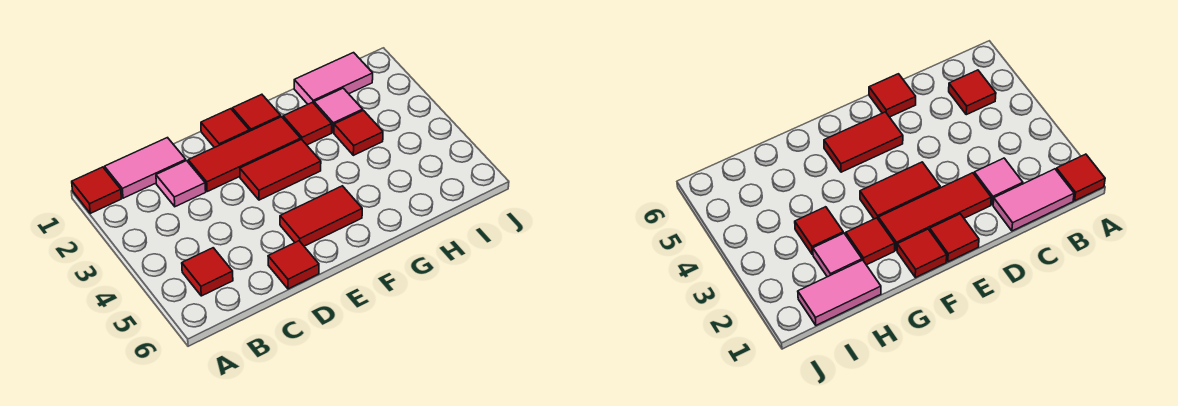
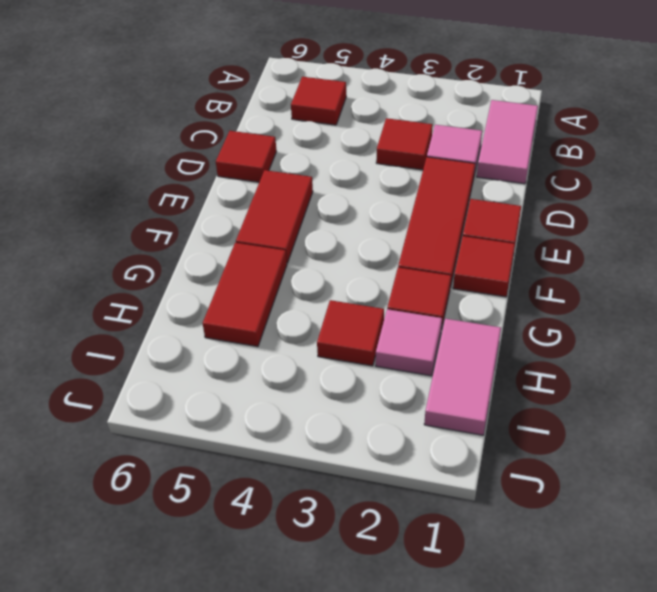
red 1x1 tile [72,167,121,213] -> red 1x1 tile moved to [376,118,433,170]
red 1x2 tile [240,139,321,200] -> red 1x2 tile moved to [203,243,287,347]

